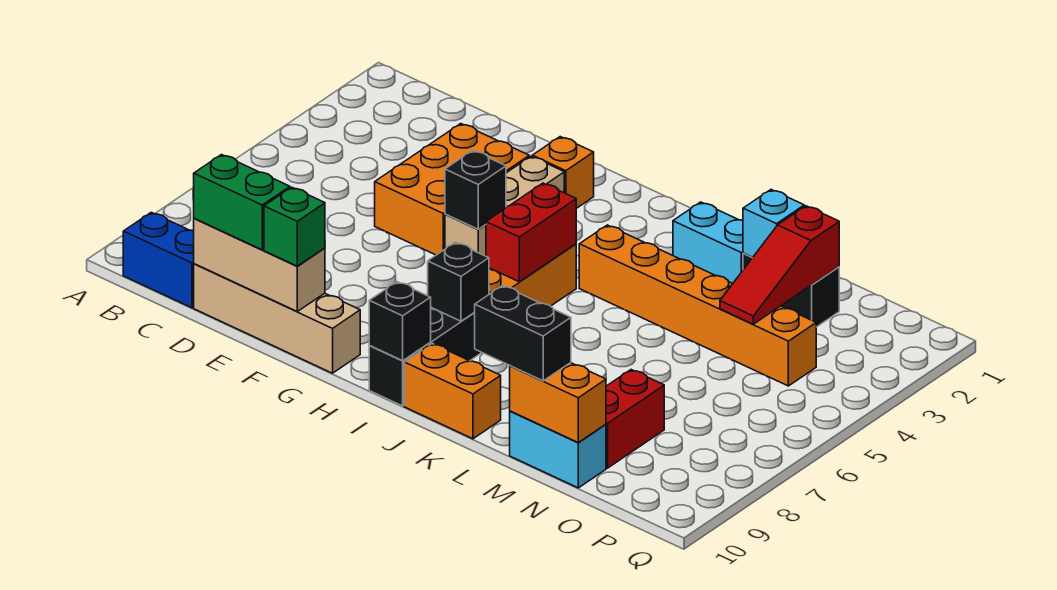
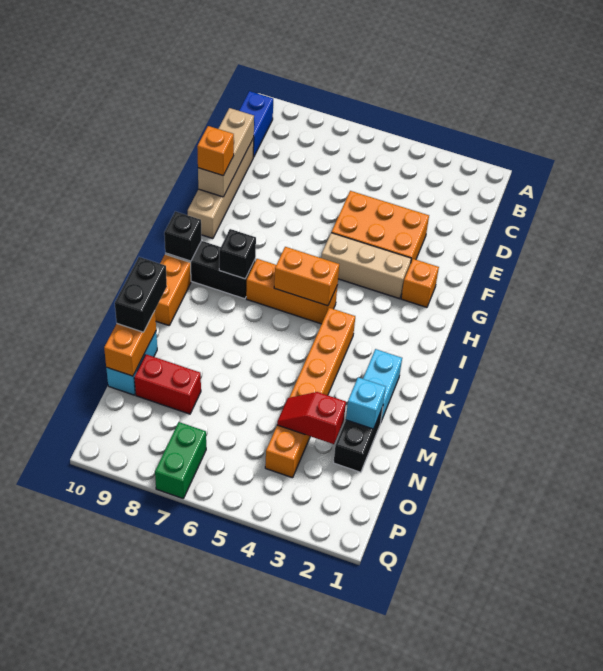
green 1x2 brick [194,155,290,250] -> green 1x2 brick moved to [155,422,206,498]
green 1x1 brick [264,187,325,266] -> orange 1x1 brick [197,126,234,175]
black 1x1 brick [445,150,506,229] -> none
red 1x2 brick [486,183,576,282] -> orange 1x2 brick [274,247,339,306]
red 1x3 slope [720,206,839,324] -> red 1x2 slope [277,392,346,444]

